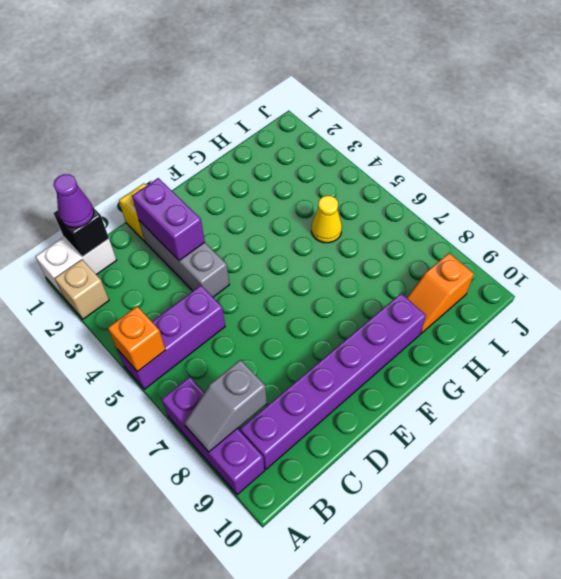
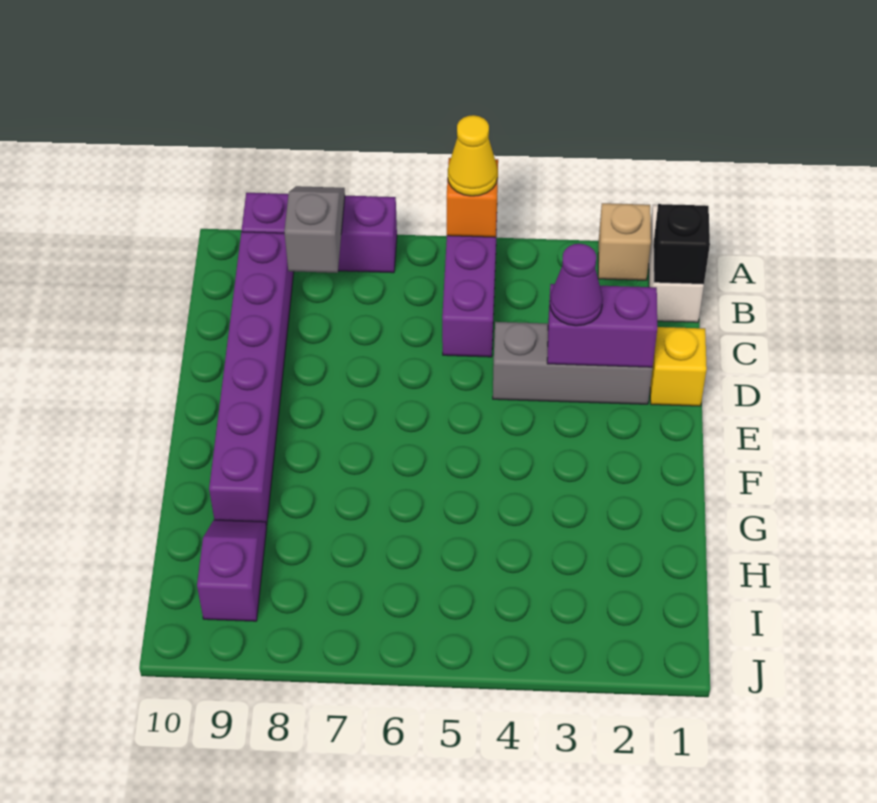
purple 1x1 cone [53,174,94,228] -> purple 1x1 cone moved to [550,244,603,326]
yellow 1x1 cone [311,196,342,243] -> yellow 1x1 cone moved to [448,115,498,196]
orange 1x2 slope [407,253,474,333] -> purple 1x2 slope [197,520,267,621]

